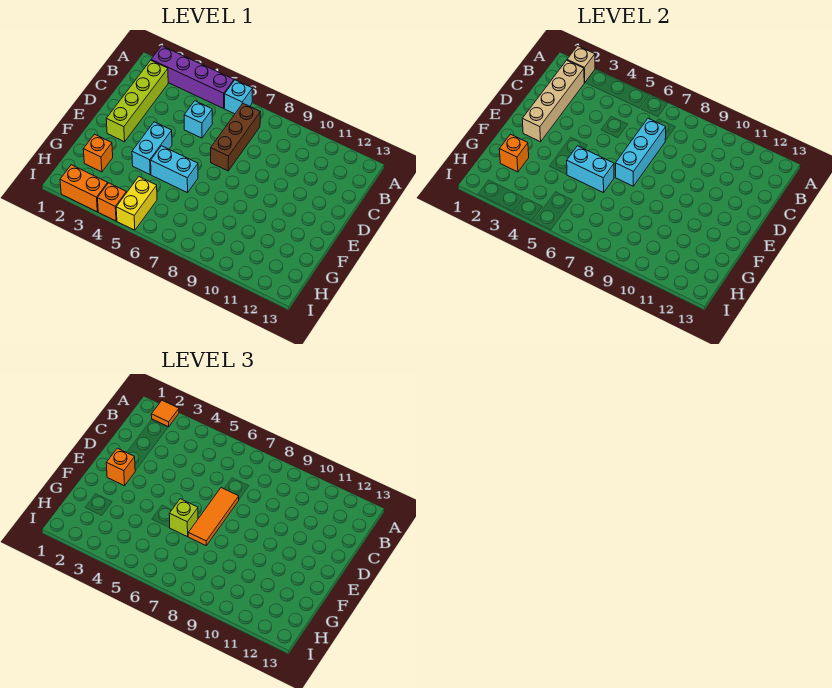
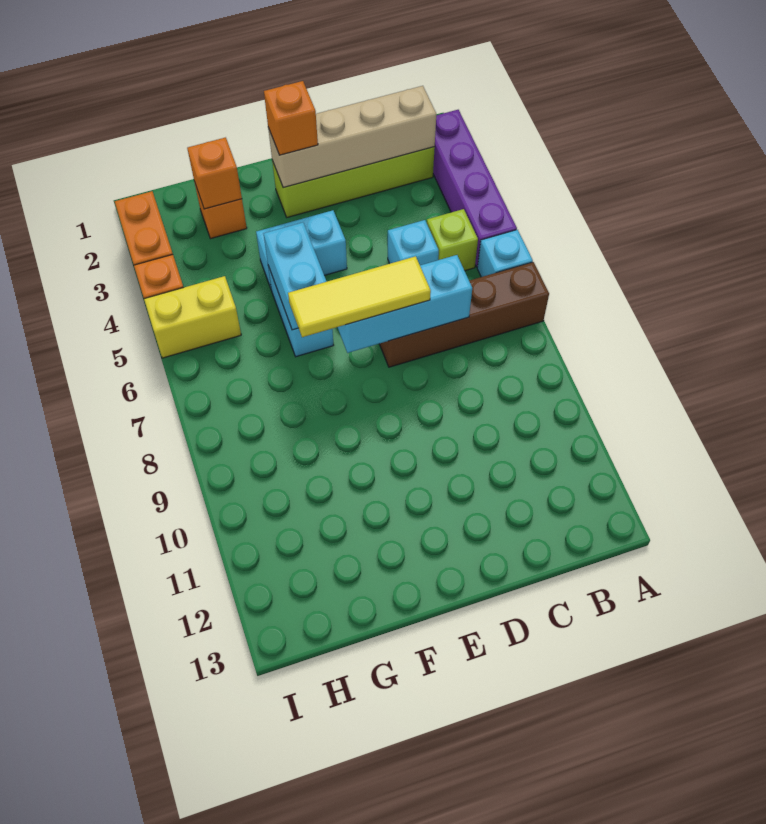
tan 1x1 brick [567,46,595,83] -> none
orange 1x1 tile [151,400,179,427] -> none
brown 1x3 brick [211,104,260,171] -> brown 1x4 brick [380,262,549,367]
orange 1x3 tile [188,488,239,545] -> yellow 1x3 tile [288,256,431,337]
lime 1x1 brick [169,499,198,537] -> lime 1x1 brick moved to [427,209,478,271]

